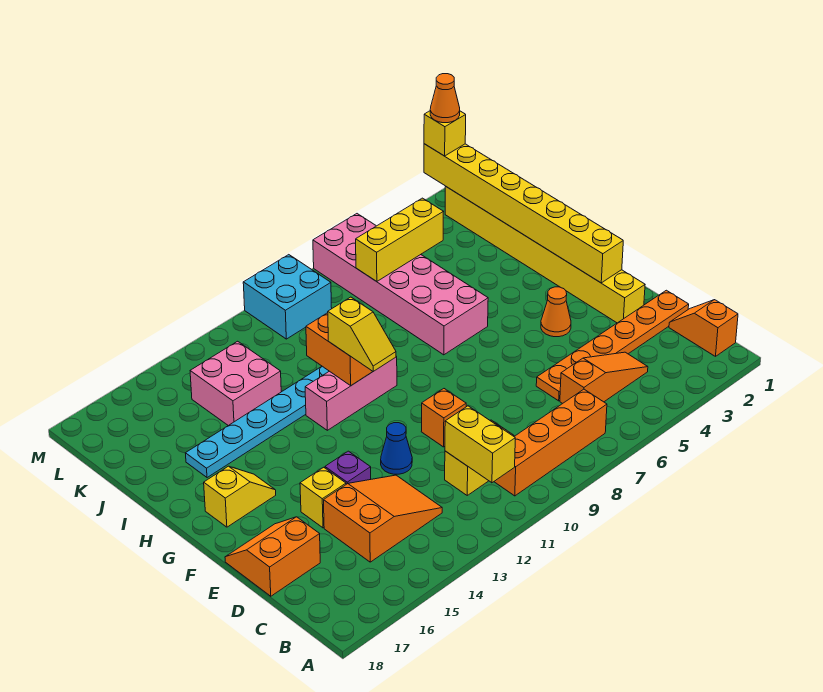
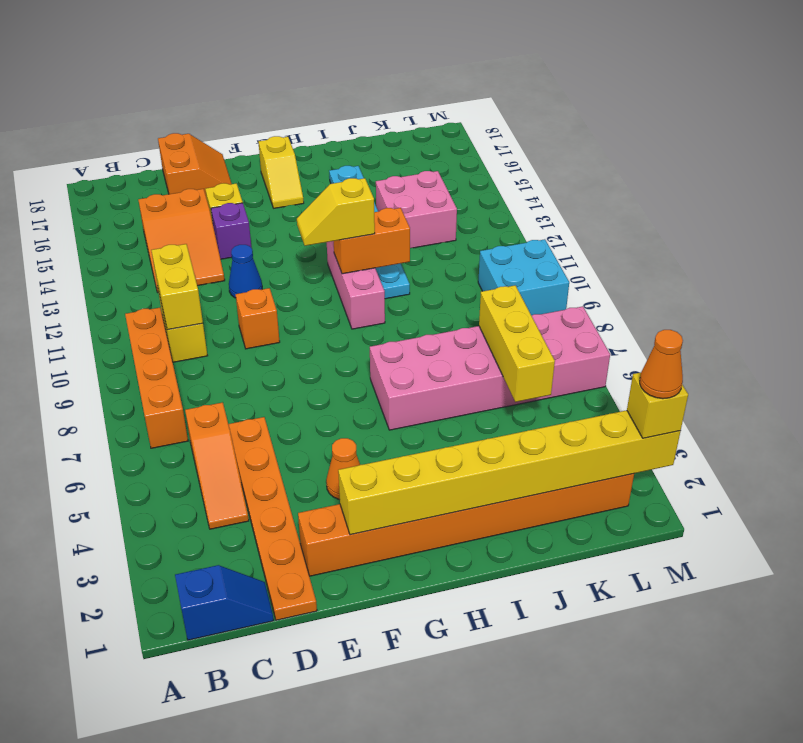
orange 1x2 slope [669,300,738,356] -> blue 1x2 slope [175,565,274,640]
yellow 1x2 brick [445,406,515,483] -> yellow 1x2 brick turned to [151,244,203,330]
yellow 1x8 brick [445,186,645,323] -> orange 1x8 brick [298,474,634,576]

